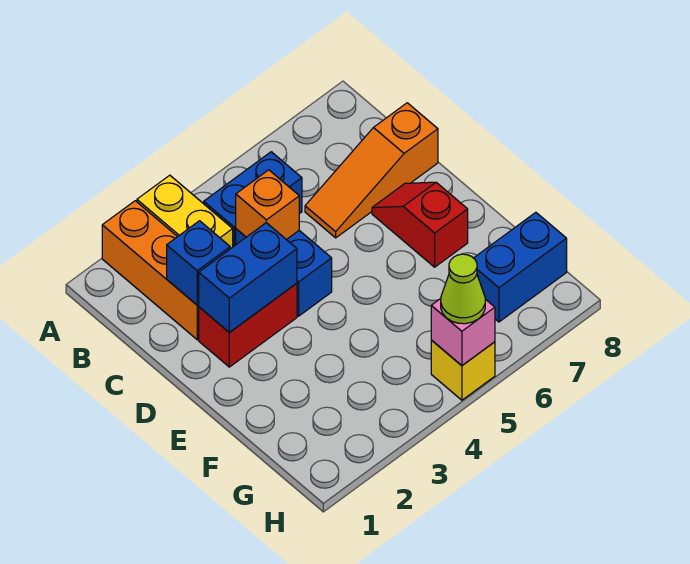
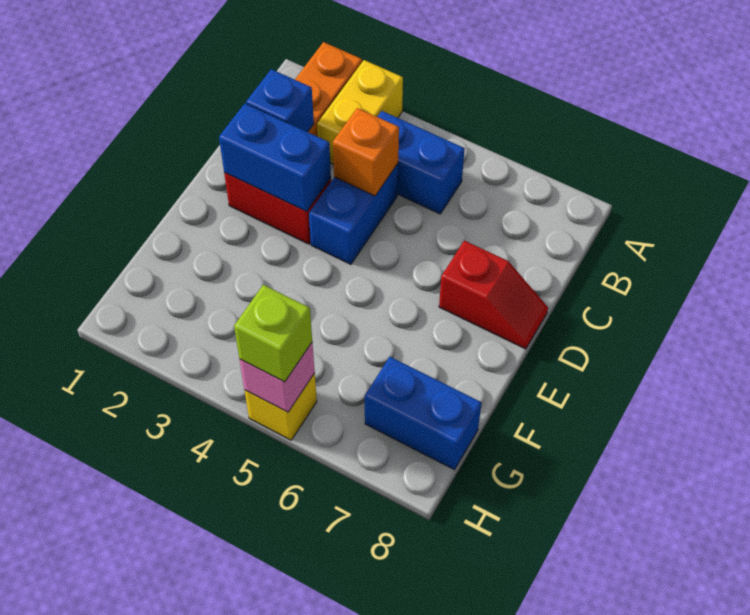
orange 1x3 slope [305,103,438,238] -> none
red 1x2 slope [372,182,468,267] -> red 1x2 slope turned to [439,241,548,349]
lime 1x1 cone [441,254,485,324] -> lime 1x1 brick [234,285,312,382]

